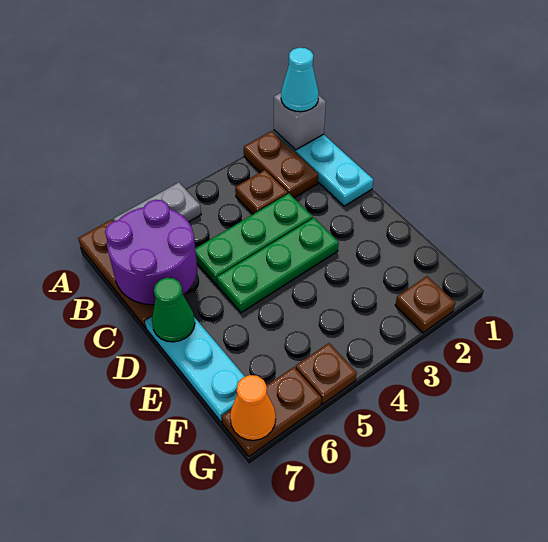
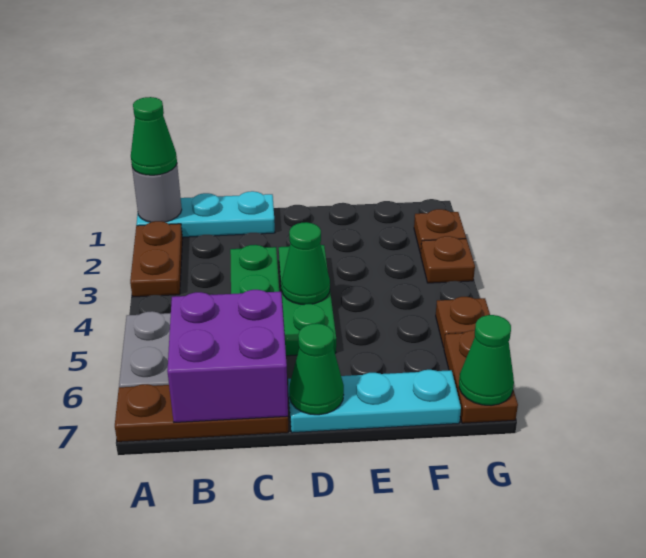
grey 1x1 brick [274,93,326,150] -> grey 1x1 round brick [132,164,182,222]
cyan 1x1 cone [281,48,319,112] -> green 1x1 cone [131,97,177,175]
brown 1x2 plate [244,131,318,198] -> brown 1x2 plate turned to [130,221,183,297]
brown 1x1 plate [235,170,288,214] -> brown 1x1 plate moved to [421,236,475,283]
purple 2x2 round brick [105,200,197,305] -> purple 2x2 brick [167,290,288,422]
none -> green 1x1 cone [282,222,330,304]
orange 1x1 cone [230,375,276,440] -> green 1x1 cone [459,315,514,405]

